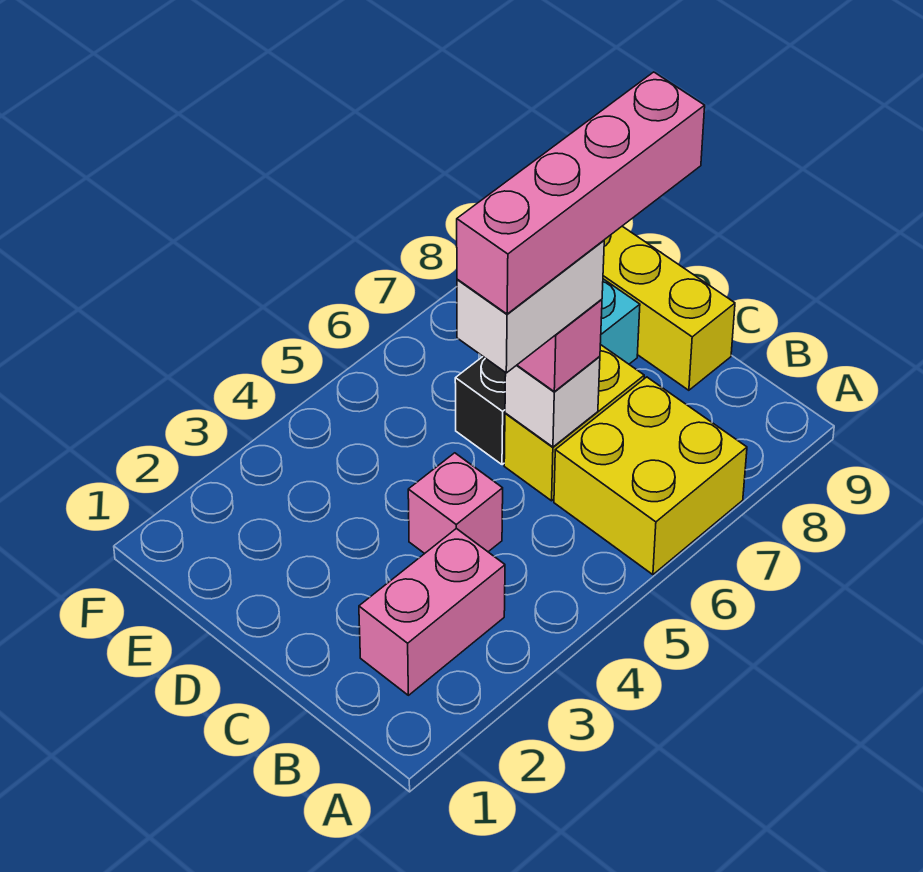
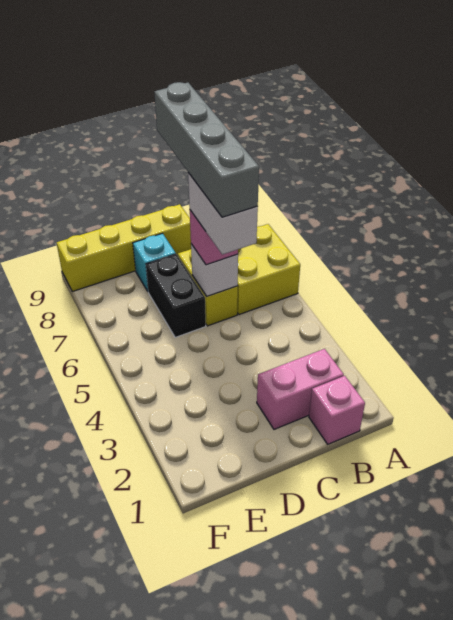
pink 1x2 brick [359,528,505,695] -> pink 1x2 brick turned to [257,349,344,429]
pink 1x1 brick [408,453,503,554] -> pink 1x1 brick moved to [309,376,365,444]
pink 1x4 brick [457,72,705,314] -> grey 1x4 brick [154,82,259,217]

